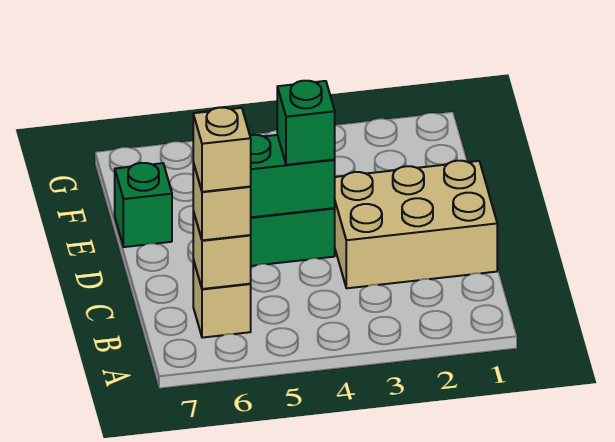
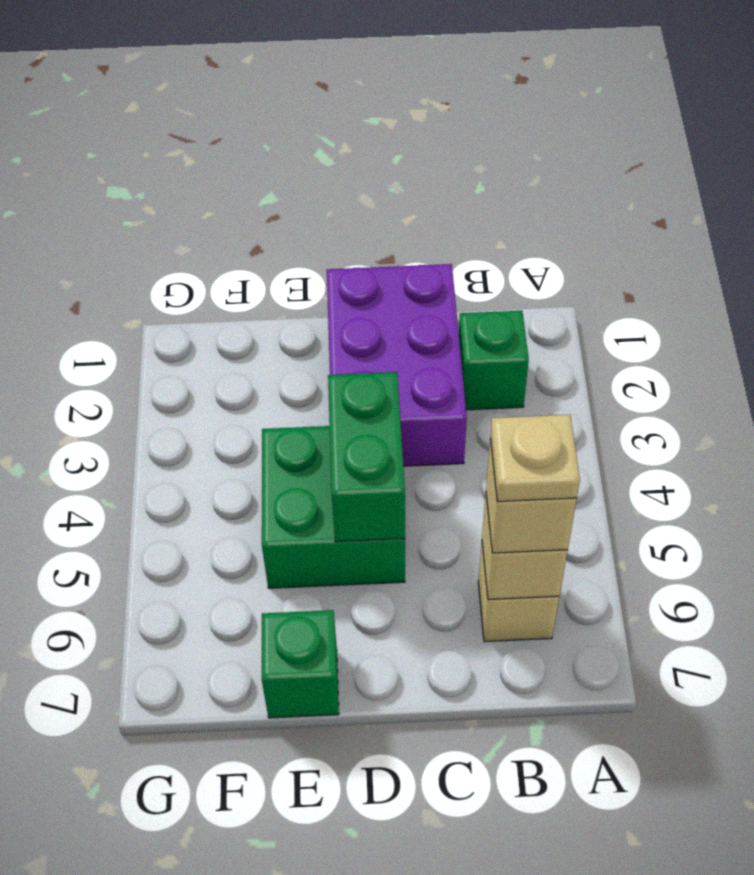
tan 1x1 brick [193,108,251,192] -> tan 1x1 plate [490,415,580,502]
tan 2x3 brick [335,161,497,288] -> purple 2x3 brick [327,264,467,466]
green 1x1 brick [277,81,335,165] -> green 1x1 brick moved to [459,311,529,410]

